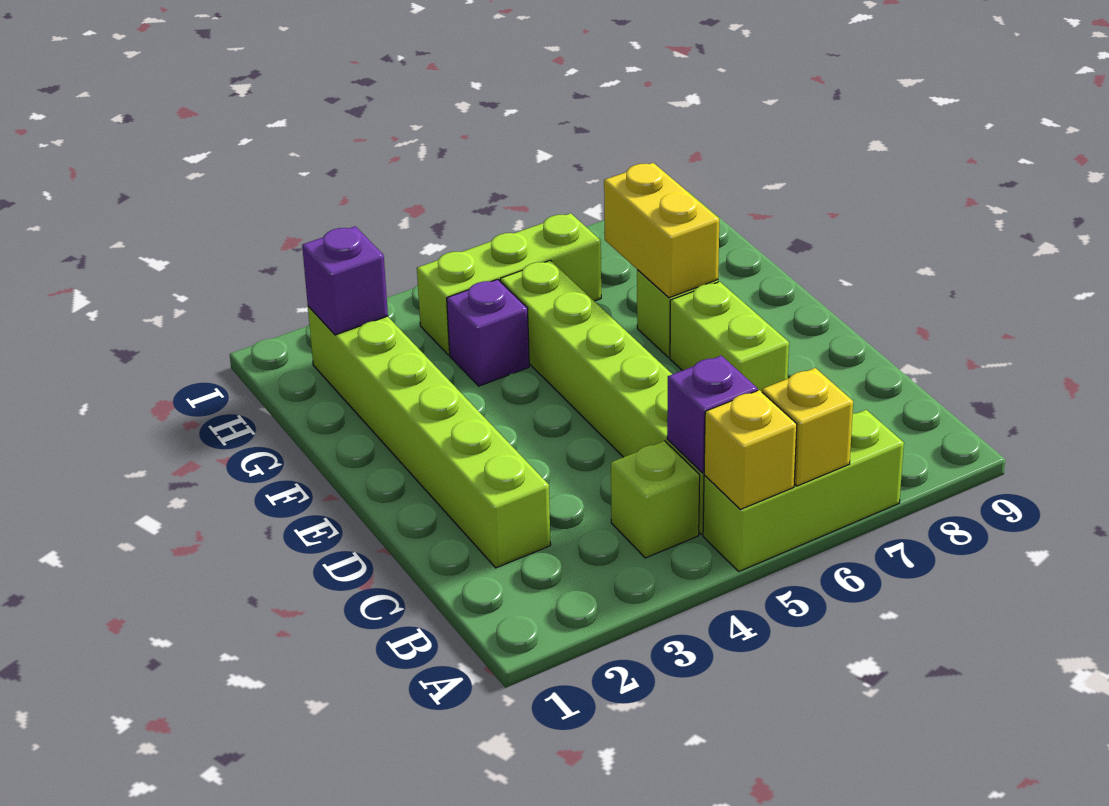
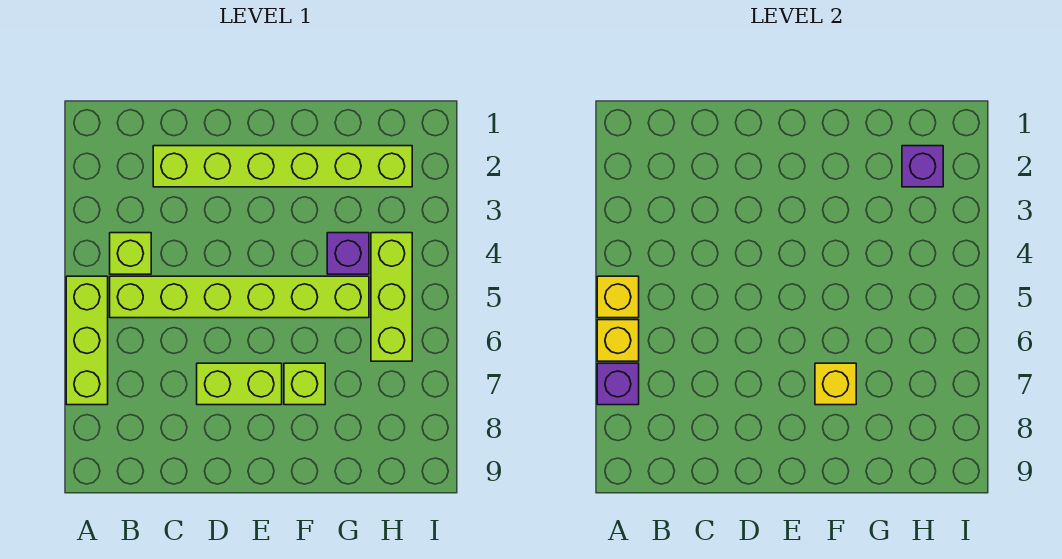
purple 1x1 brick [667,356,758,473] -> purple 1x1 brick moved to [597,363,639,405]
yellow 1x2 brick [604,163,719,298] -> yellow 1x1 brick [815,363,856,405]

